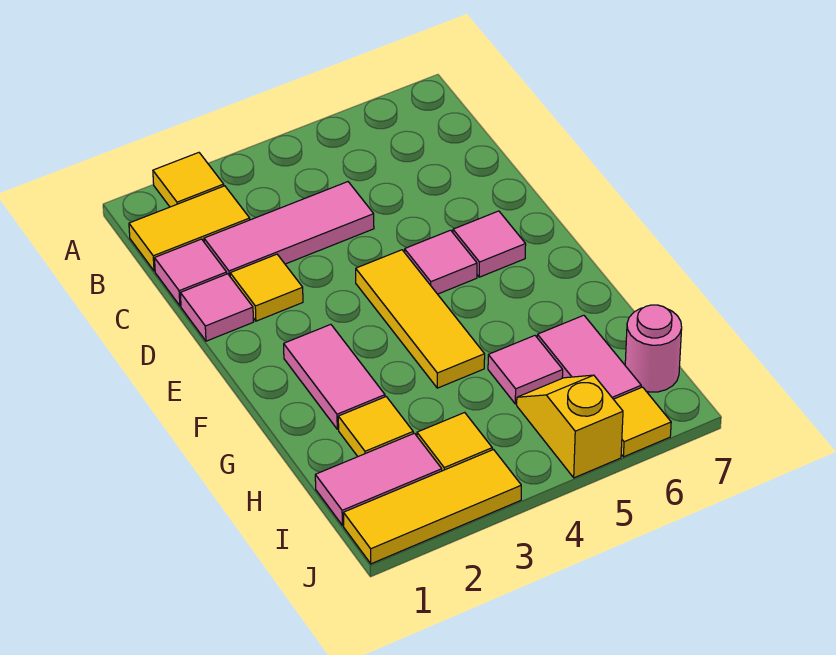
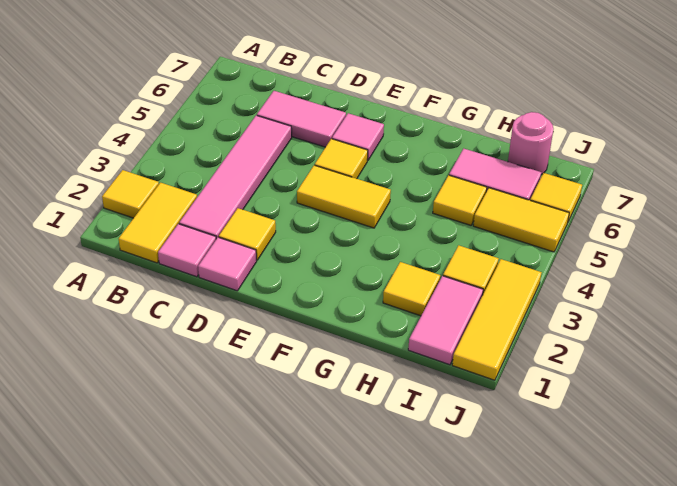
pink 1x3 tile [204,182,374,276] -> pink 1x4 tile [179,115,292,239]
yellow 1x3 tile [356,250,485,388] -> yellow 1x2 tile [297,165,391,228]
pink 1x1 tile [405,230,477,294] -> yellow 1x1 tile [315,139,368,179]
pink 1x2 tile [284,324,385,429] -> pink 1x2 tile moved to [257,91,346,147]
pink 1x1 tile [488,335,563,404] -> yellow 1x1 tile [433,175,487,225]
yellow 1x2 slope [517,375,623,478] -> yellow 1x2 tile [473,188,569,252]

